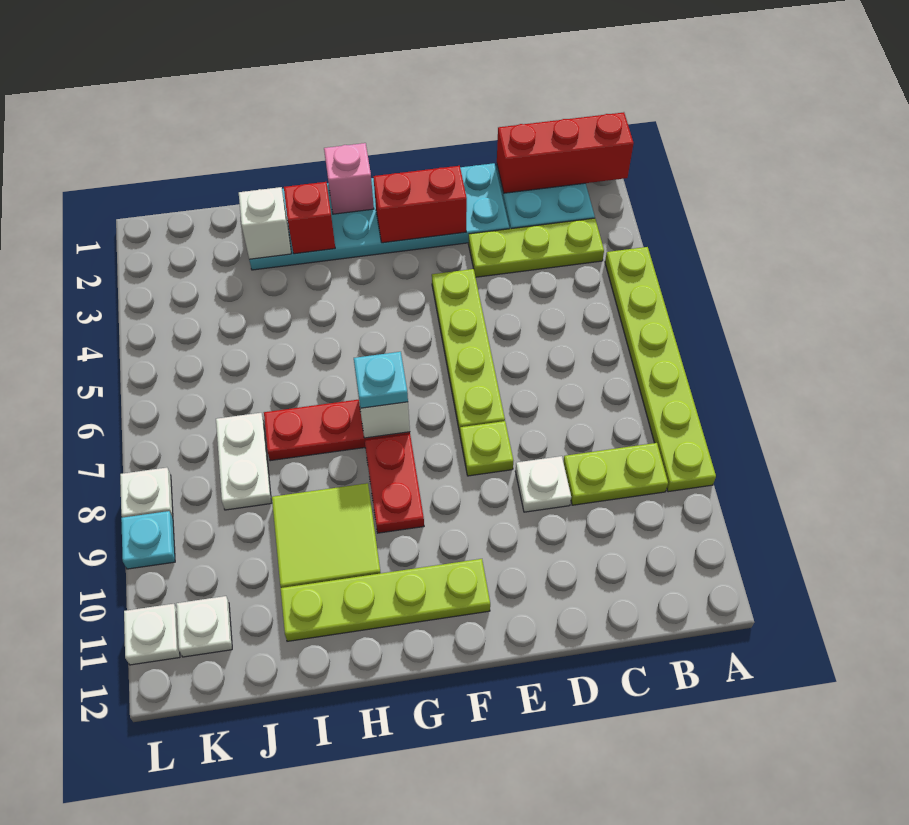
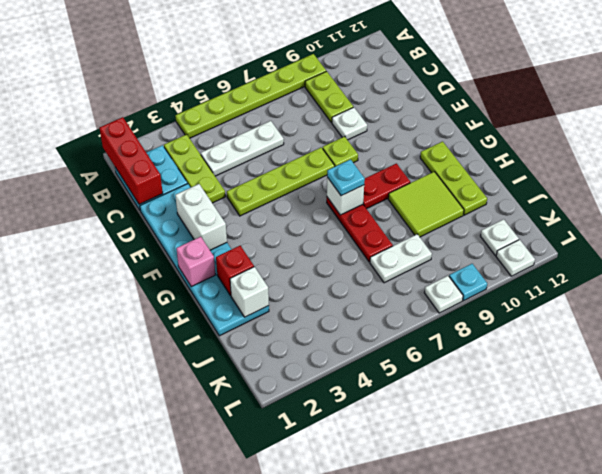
none -> white 1x3 plate [201,121,284,176]
red 1x2 brick [373,166,467,243] -> white 1x2 brick [175,184,227,250]
lime 1x4 plate [280,559,490,641] -> lime 1x3 plate [420,141,487,215]

